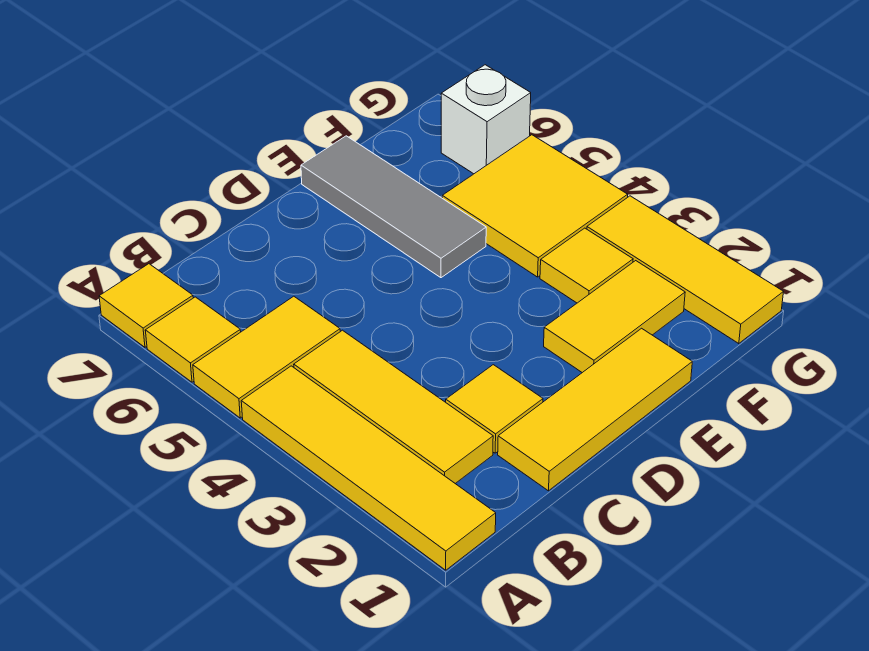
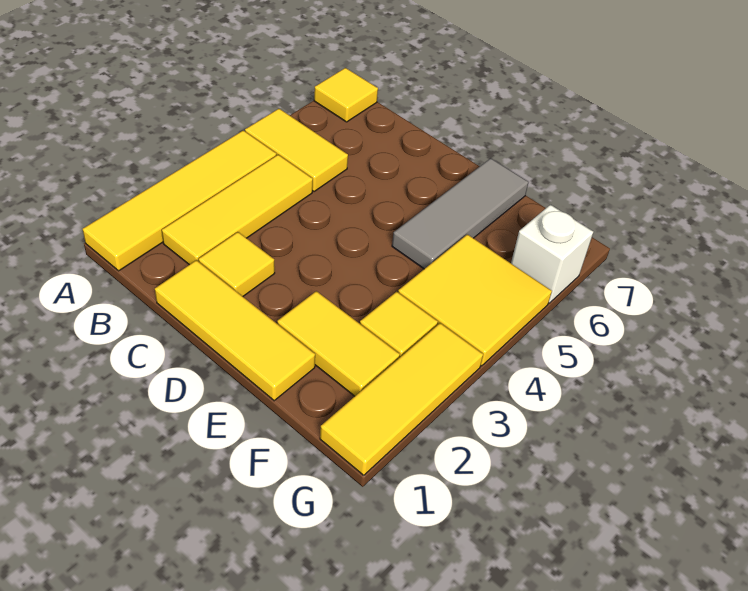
yellow 1x1 tile [145,297,241,382] -> none

